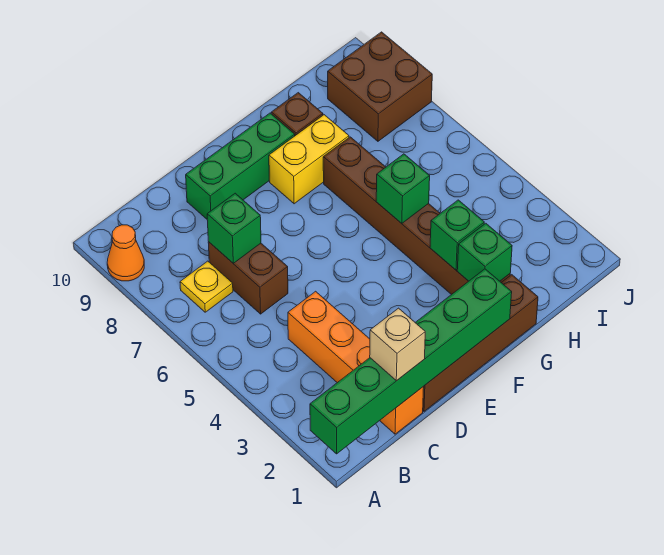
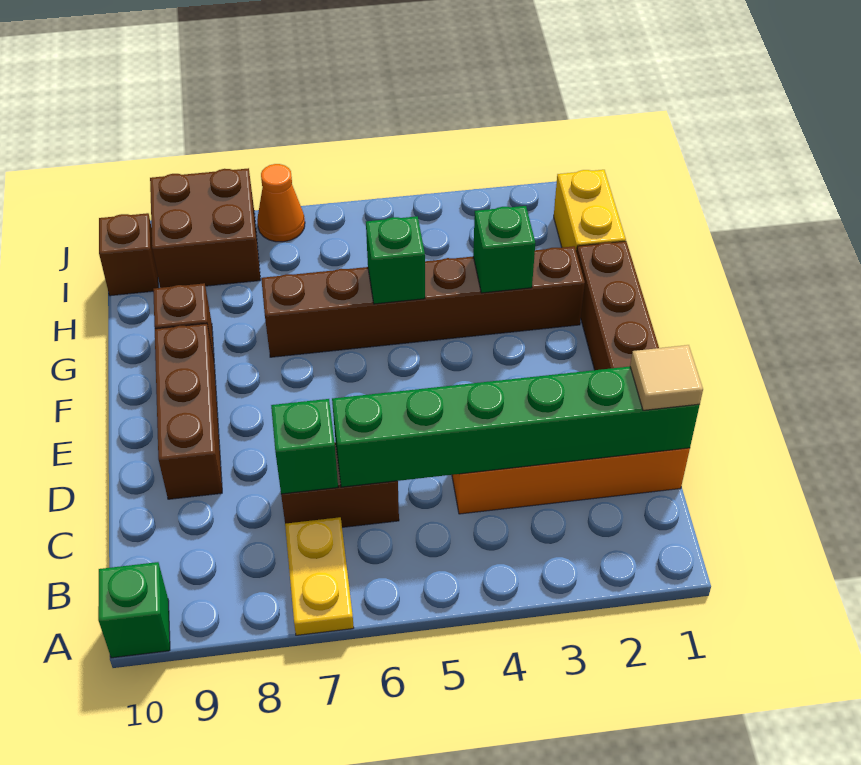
green 1x6 brick [310,269,512,454] -> green 1x6 brick turned to [332,366,700,487]
orange 1x1 cone [107,225,144,281] -> orange 1x1 cone moved to [257,164,305,242]
yellow 1x1 plate [180,261,233,312] -> yellow 1x2 plate [285,517,354,635]
tan 1x1 brick [370,308,425,381] -> tan 1x1 tile [630,345,703,410]
green 1x3 brick [186,113,295,219] -> brown 1x3 brick [155,324,222,499]
yellow 1x2 brick [269,115,349,204] -> yellow 1x2 brick moved to [554,170,626,252]
green 1x1 brick [457,223,512,281] -> green 1x1 brick moved to [98,562,170,658]
none -> brown 1x1 brick [99,213,158,296]

